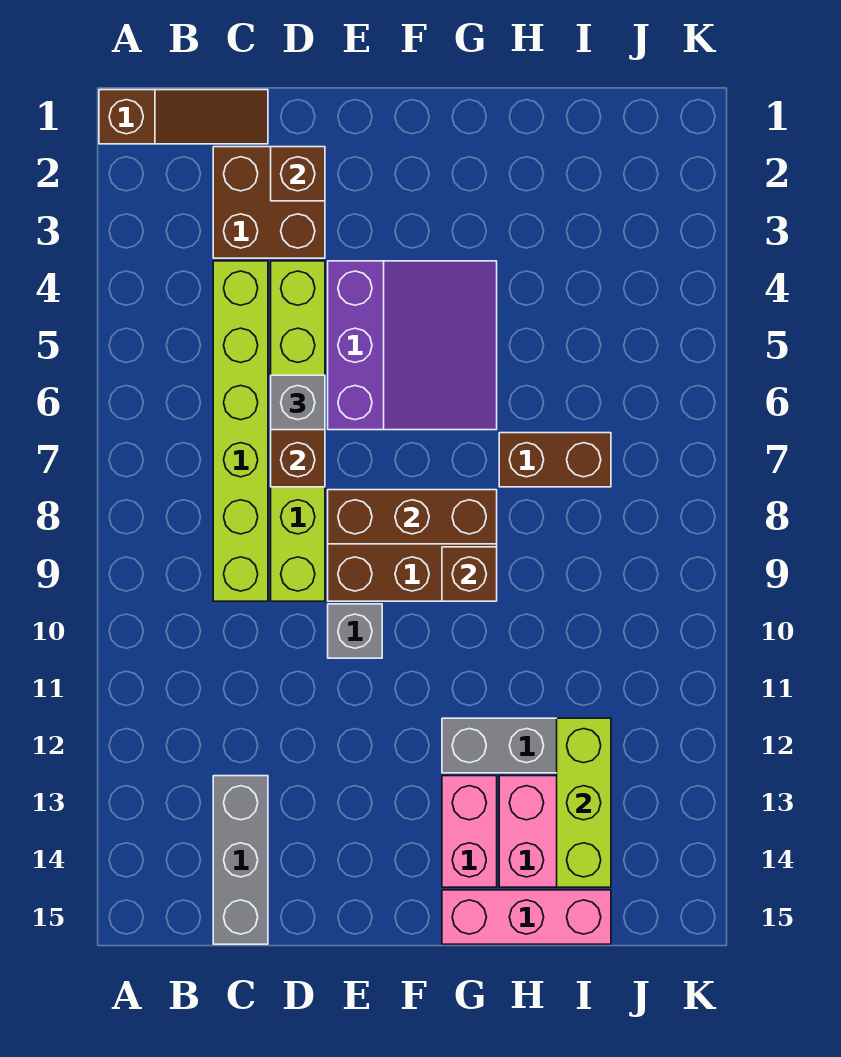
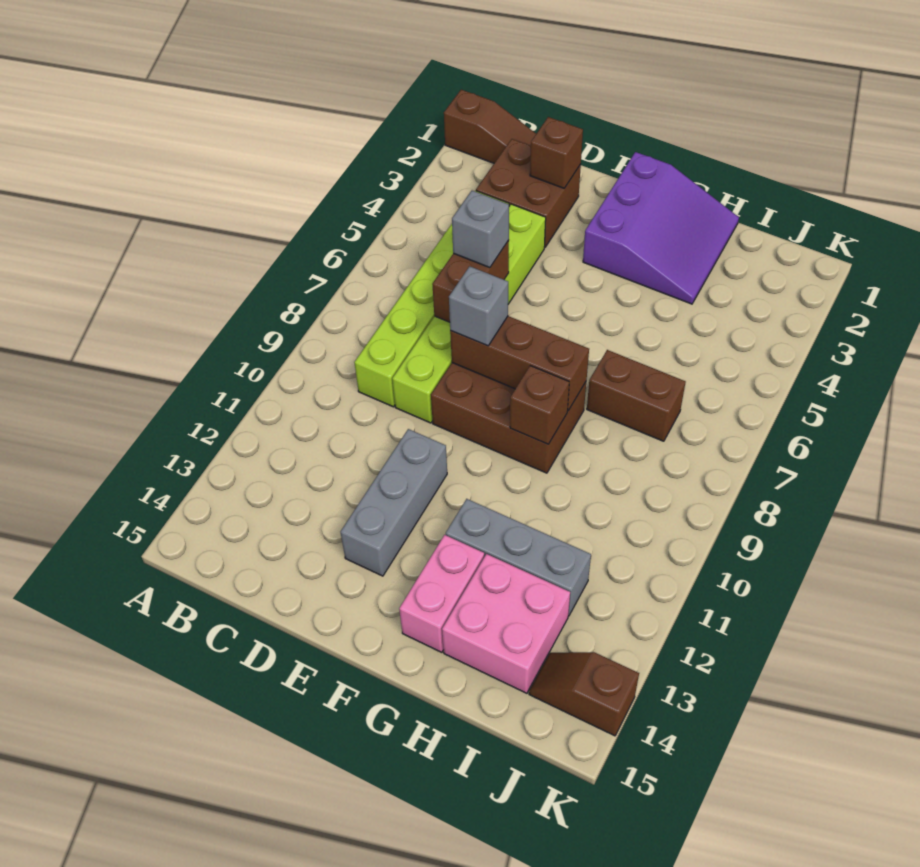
grey 1x3 brick [213,776,268,944] -> grey 1x3 brick moved to [340,429,447,576]
purple 3x3 slope [328,261,497,430] -> purple 3x3 slope moved to [583,152,739,304]
grey 1x1 brick [328,604,382,658] -> grey 1x1 brick moved to [449,266,508,346]
pink 1x3 brick [442,890,611,944] -> none
lime 1x3 brick [557,718,611,887] -> none
none -> brown 1x2 slope [529,652,639,736]

